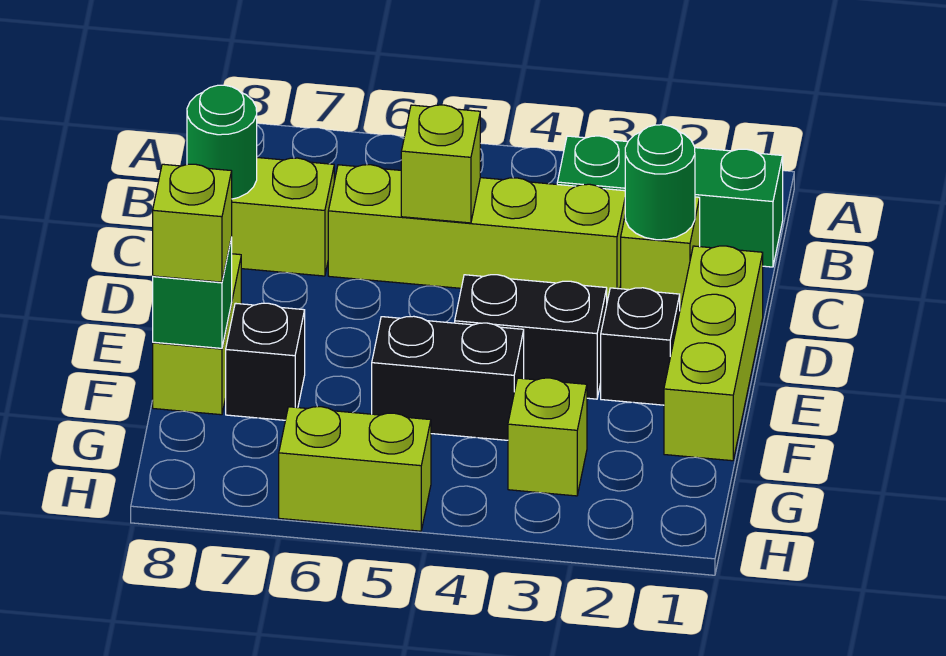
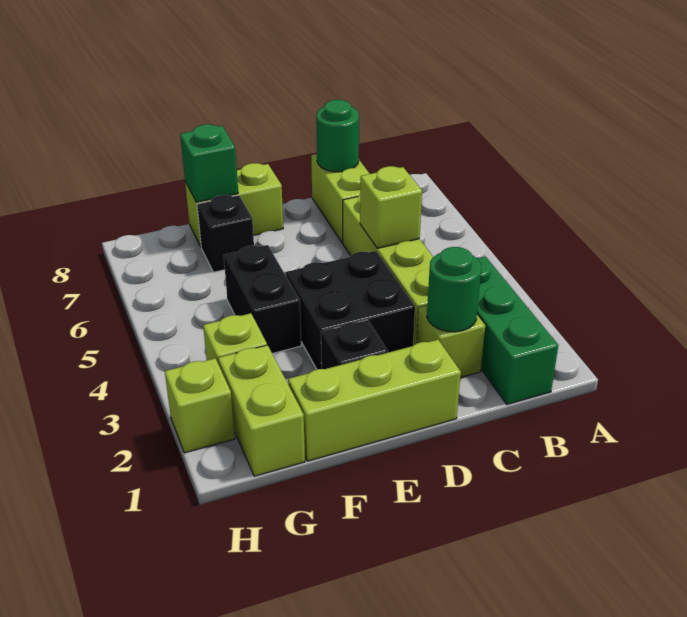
black 1x2 brick [455,275,607,399] -> black 2x2 brick [286,251,415,369]
lime 1x1 brick [153,164,232,282] -> lime 1x1 brick moved to [165,358,235,453]
lime 1x2 brick [279,407,431,531] -> lime 1x2 brick moved to [218,345,305,476]

